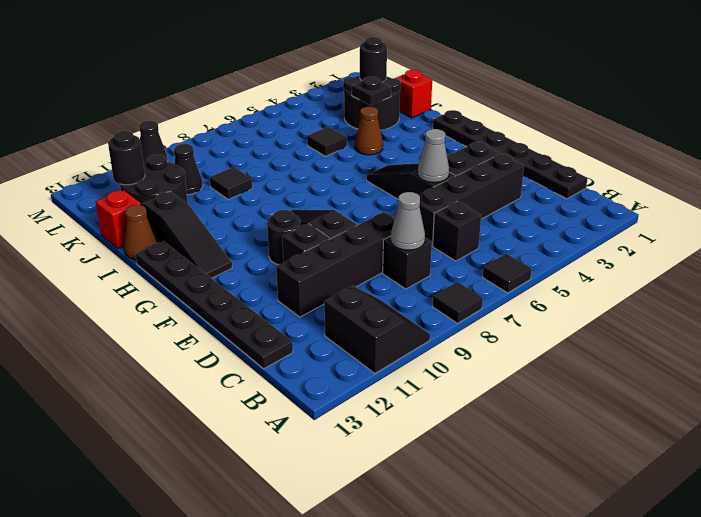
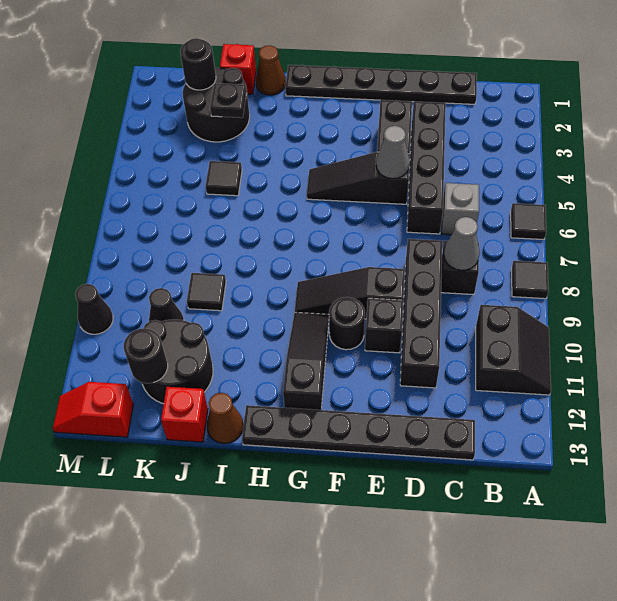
black 2x2 slope [324,286,430,373] -> black 2x2 slope turned to [476,305,551,395]
black 1x1 brick [433,201,481,261] -> grey 1x1 brick [442,183,479,235]
black 1x3 slope [143,192,232,278] -> black 1x3 slope turned to [283,312,329,410]
brown 1x1 cone [355,107,383,155] -> brown 1x1 cone moved to [256,45,286,95]
none -> red 1x2 slope [53,382,133,437]

